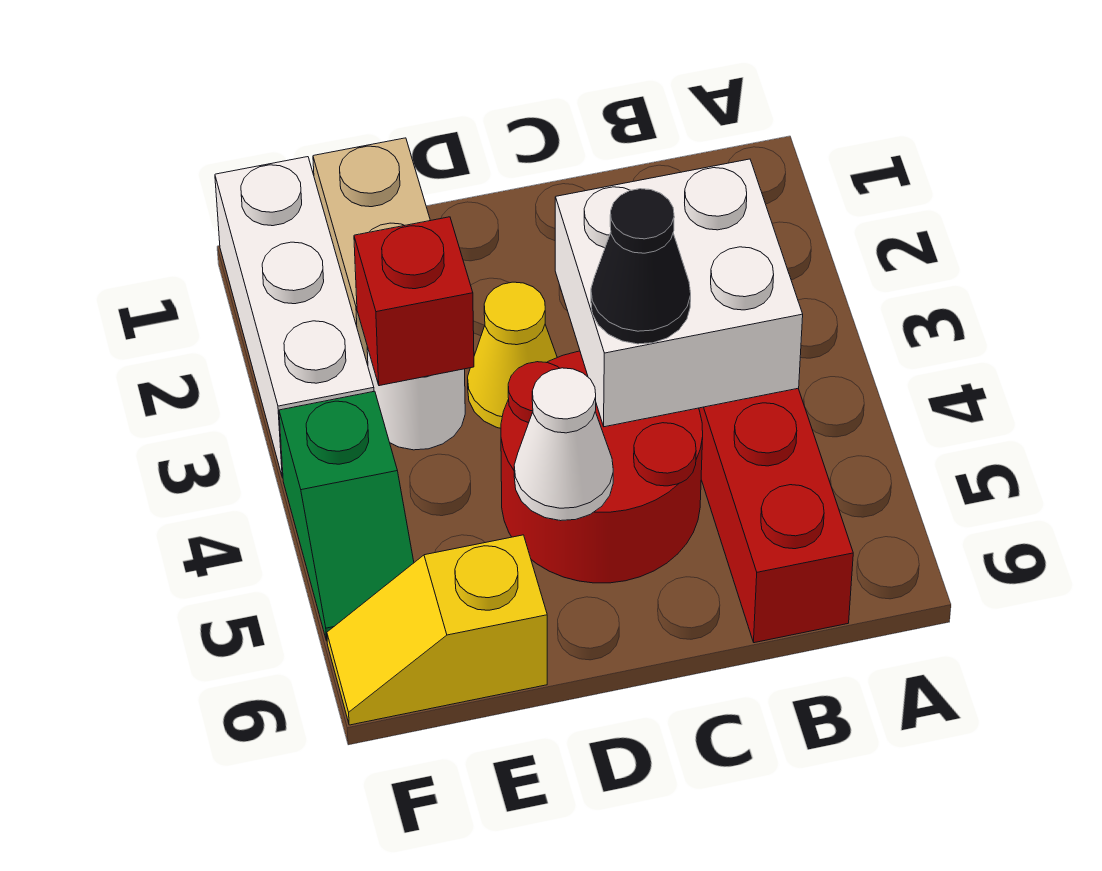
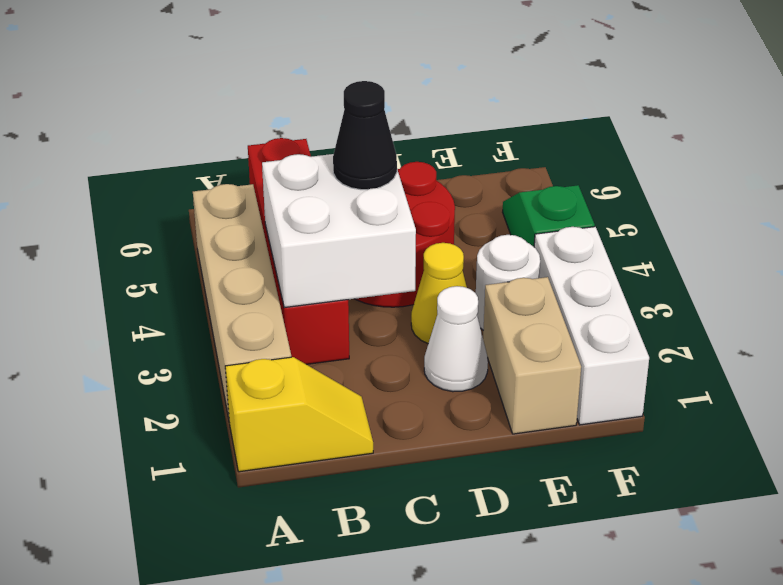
none -> tan 1x4 brick [193,184,291,418]
white 1x1 cone [514,368,613,521] -> white 1x1 cone moved to [424,286,488,392]
red 1x1 brick [354,217,474,386] -> none
yellow 1x2 slope [327,535,547,725] -> yellow 1x2 slope moved to [225,357,373,472]

